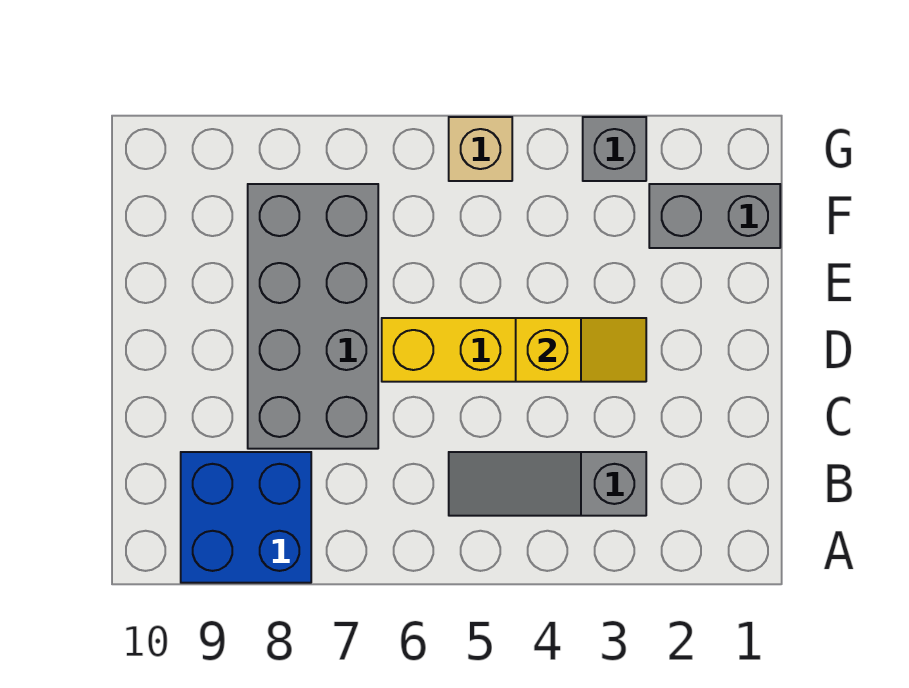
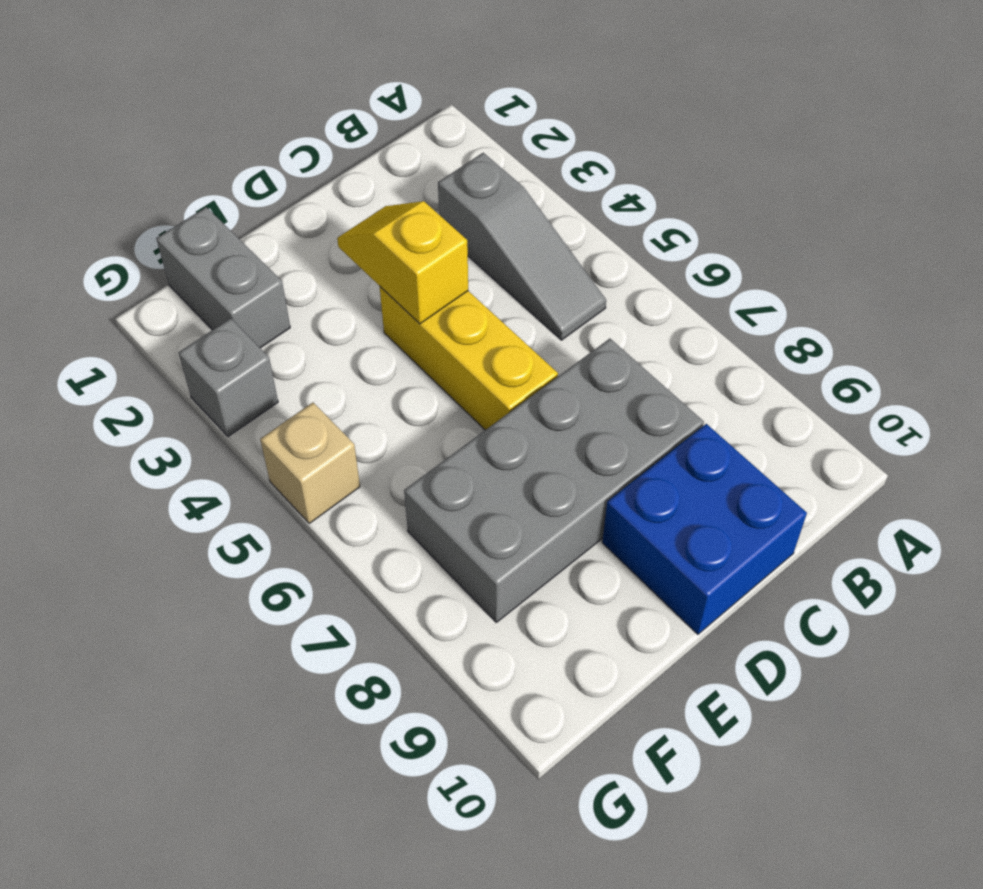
blue 2x2 brick [181,452,311,583] -> blue 2x2 brick moved to [602,424,807,634]

